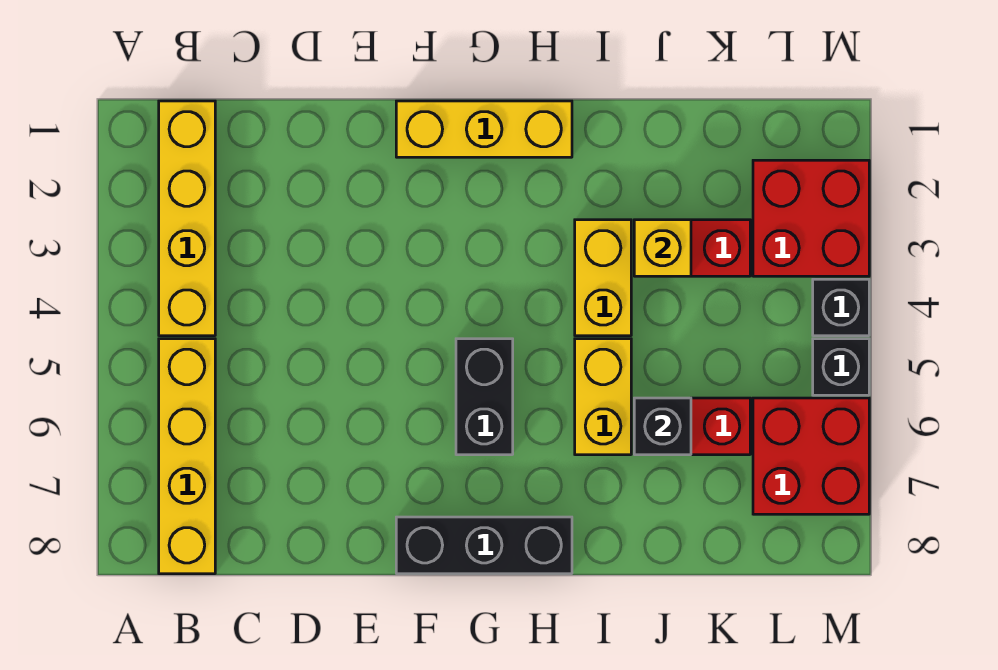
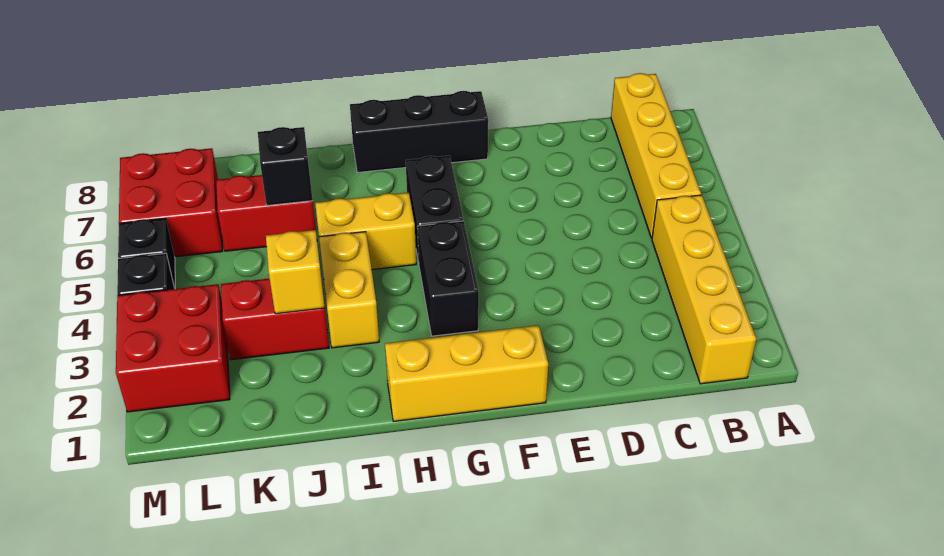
none -> black 1x2 brick [417,221,479,336]
yellow 1x2 brick [575,339,631,455] -> yellow 1x2 brick turned to [315,193,416,270]

